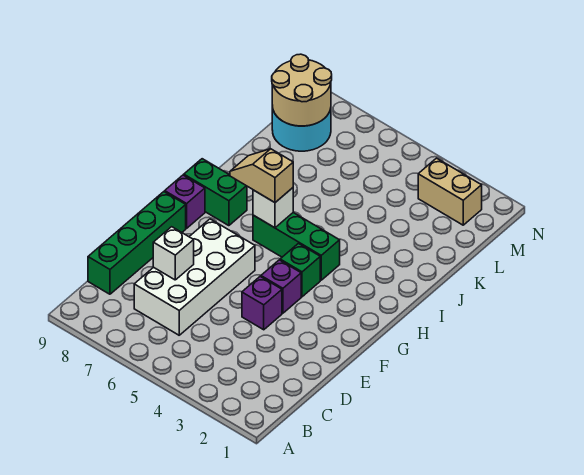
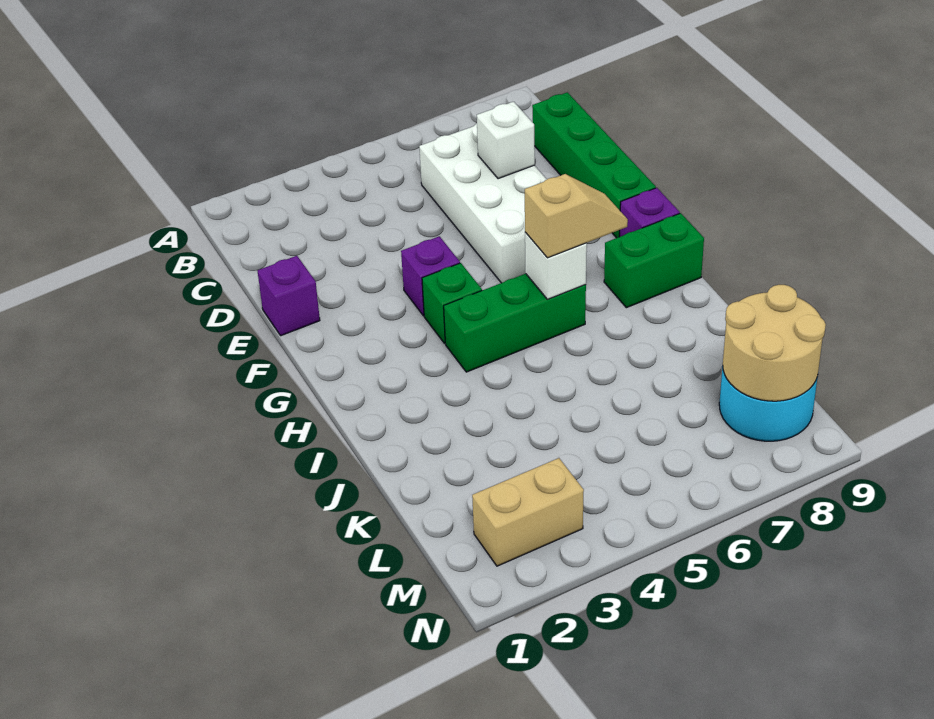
purple 1x1 brick [242,277,282,330] -> purple 1x1 brick moved to [257,256,320,336]

